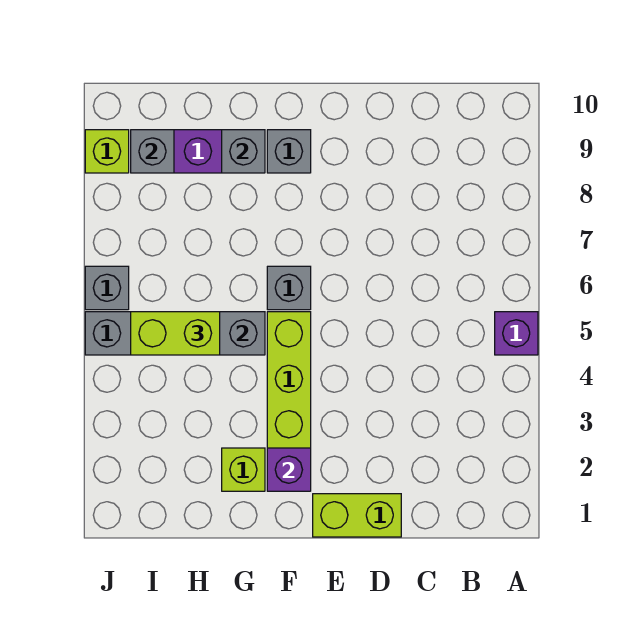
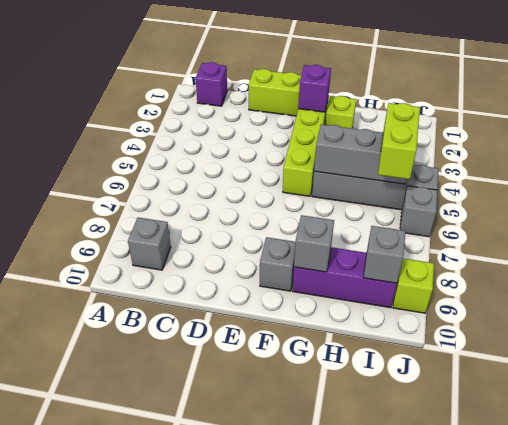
purple 1x1 brick [495,312,538,355] -> purple 1x1 brick moved to [196,62,227,106]
grey 1x1 brick [267,266,311,310] -> grey 1x1 brick moved to [128,217,171,270]
lime 1x2 brick [131,312,220,355] -> lime 1x2 brick turned to [378,103,420,179]

